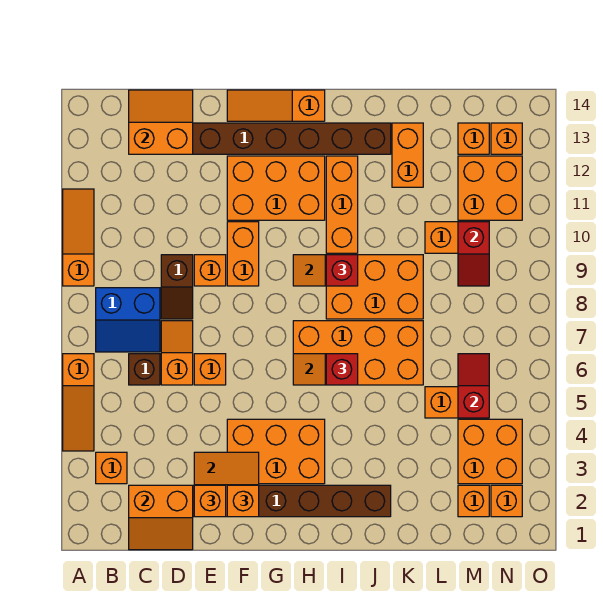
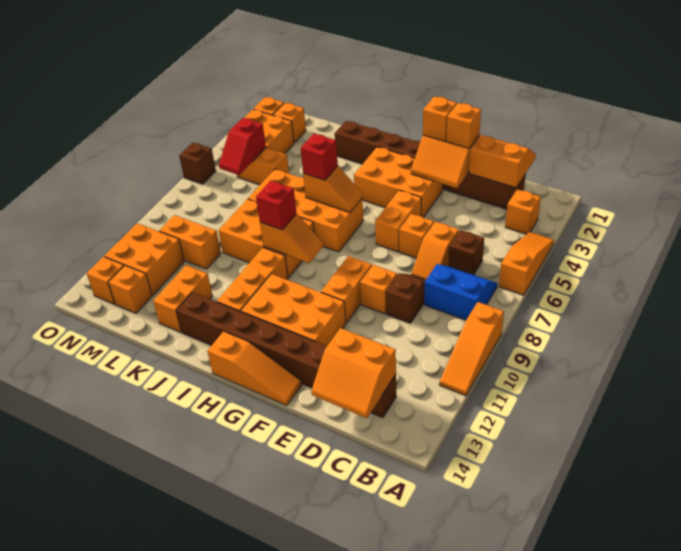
none -> orange 1x2 brick [375,190,421,252]
red 1x2 slope [458,222,489,286] -> none
none -> brown 1x1 brick [179,142,216,184]

